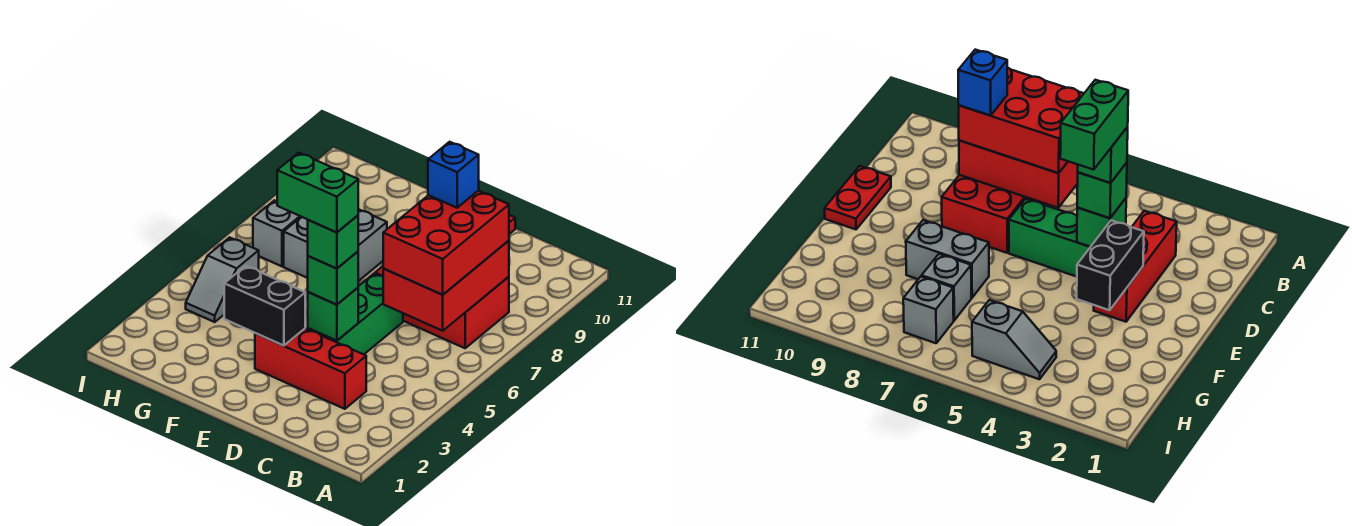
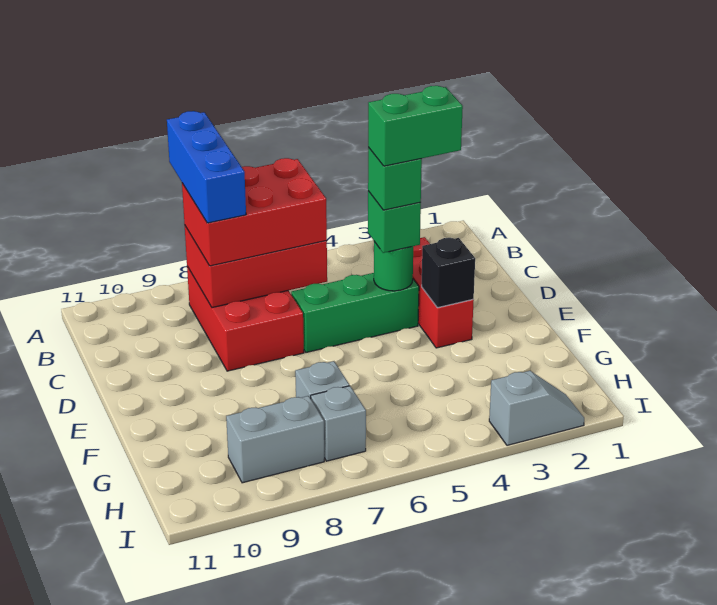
blue 1x1 brick [428,142,479,208] -> blue 1x3 brick [167,111,246,223]
green 1x1 brick [308,288,358,341] -> green 1x1 round brick [374,241,413,291]
green 1x2 brick [277,153,358,233] -> green 1x2 brick turned to [368,86,463,166]
red 1x2 plate [825,166,891,229] -> none
black 1x2 brick [224,266,305,346] -> black 1x1 brick [422,238,475,308]
grey 1x2 brick [358,209,387,281] -> grey 1x2 brick moved to [226,396,324,483]
grey 1x2 slope [186,237,259,322] -> grey 1x2 slope moved to [489,371,584,445]

